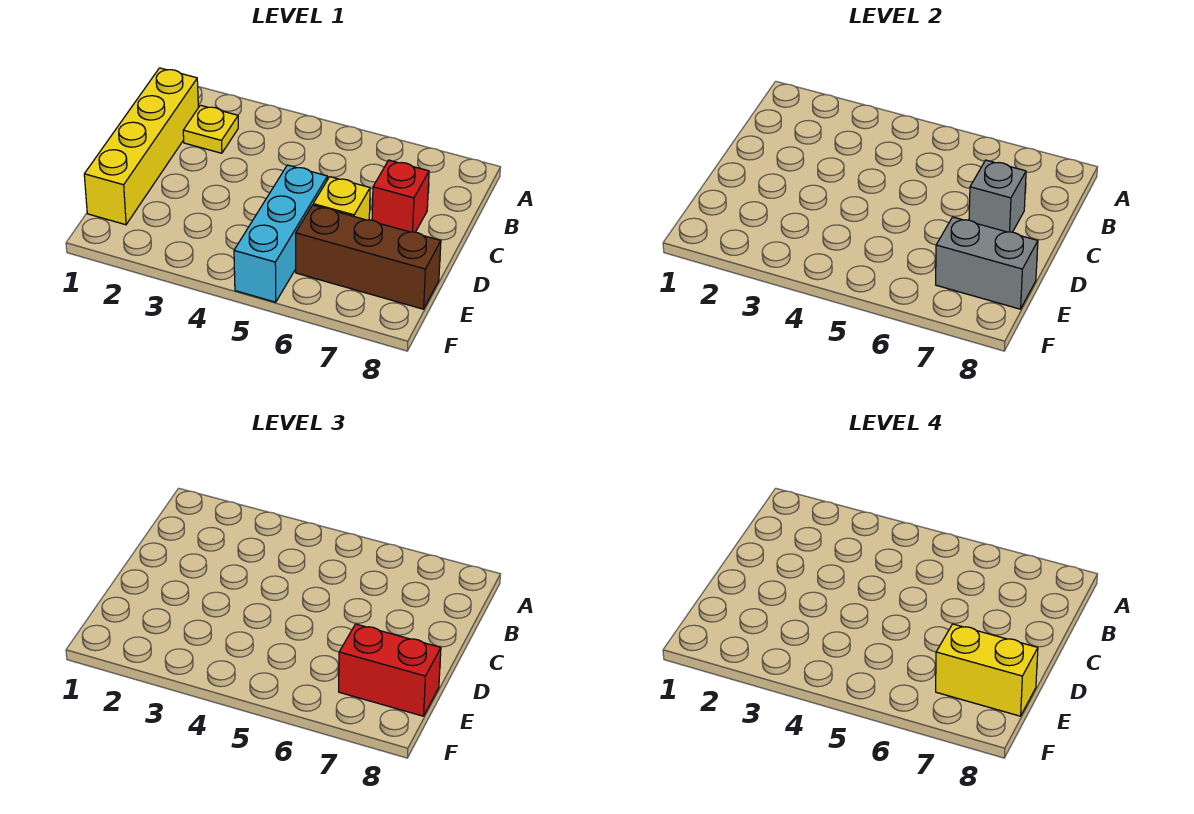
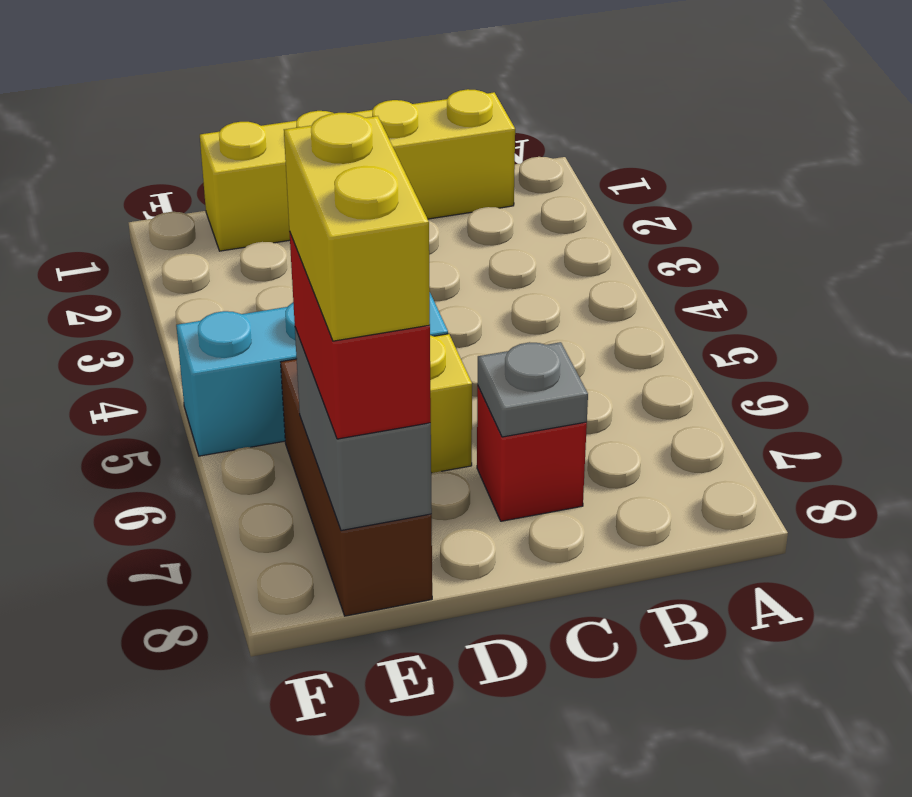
yellow 1x1 plate [183,105,238,153] -> none
grey 1x1 brick [969,160,1026,232] -> grey 1x1 plate [477,342,588,437]

